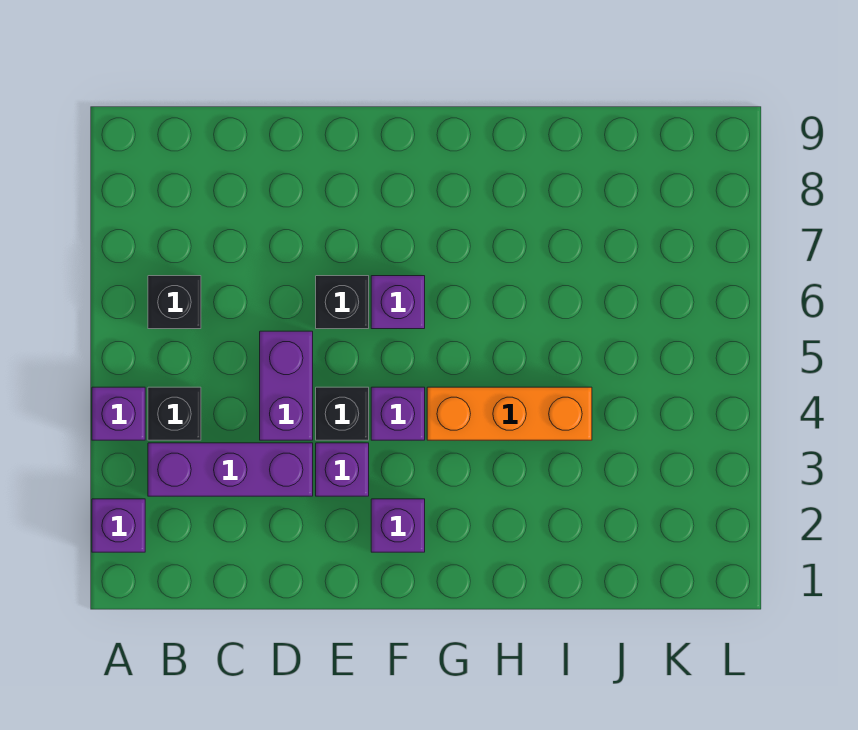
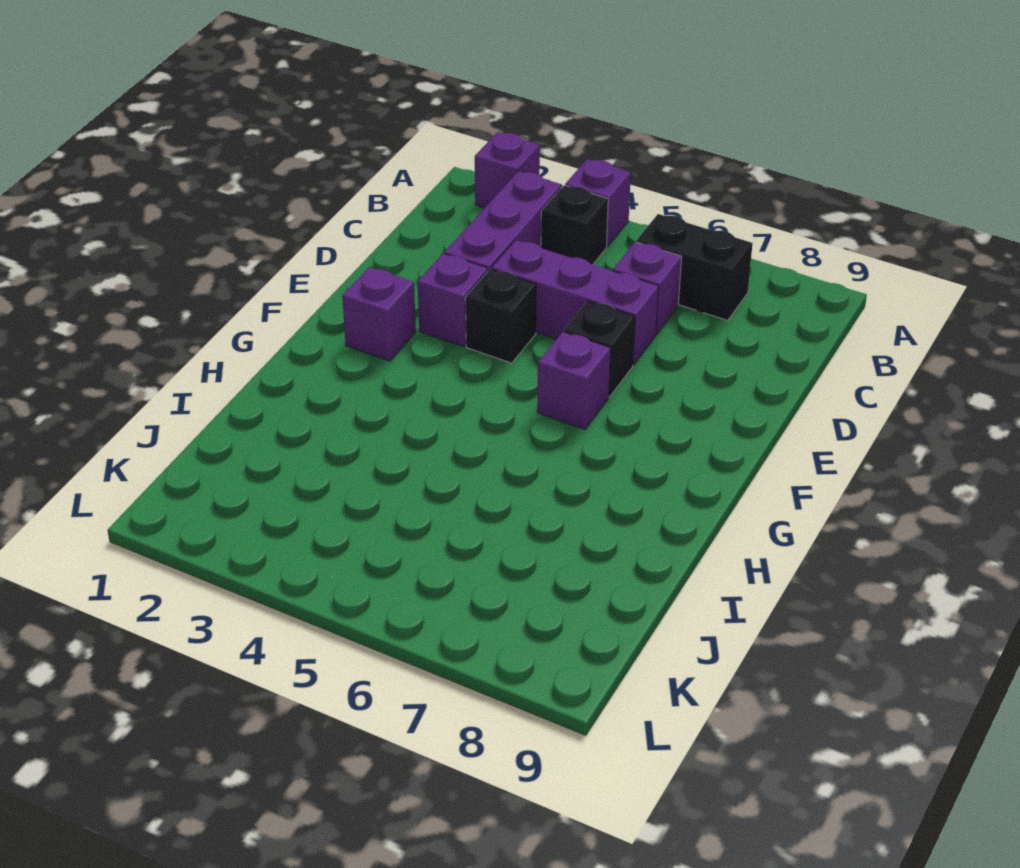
black 1x1 brick [148,276,201,329] -> black 1x2 brick [636,214,753,321]
purple 1x2 brick [260,331,313,440] -> purple 1x3 brick [492,240,659,365]
purple 1x1 brick [371,387,425,440] -> purple 1x1 brick moved to [613,242,682,334]
orange 1x3 brick [427,387,592,440] -> none

